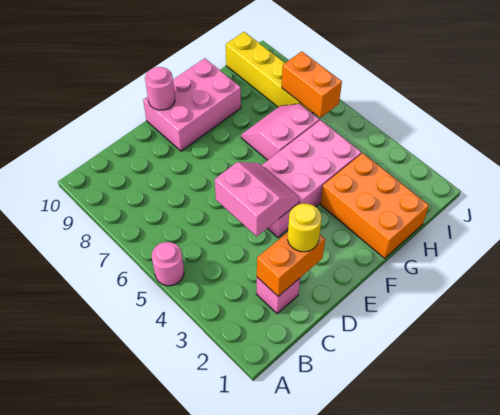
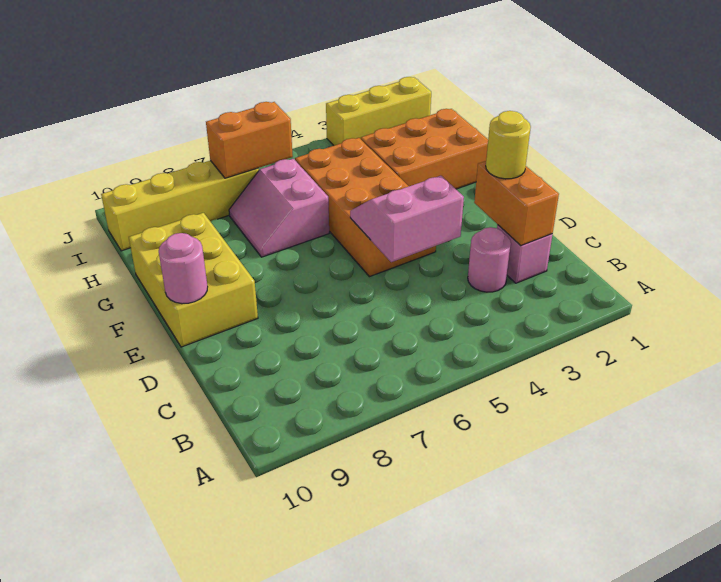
pink 1x1 round brick [152,242,184,286] -> pink 1x1 round brick moved to [468,227,511,292]
pink 2x4 brick [262,120,361,237] -> orange 2x4 brick [295,138,436,277]
pink 2x3 brick [143,58,241,151] -> yellow 2x3 brick [129,213,258,347]
none -> yellow 1x3 brick [326,77,431,145]

